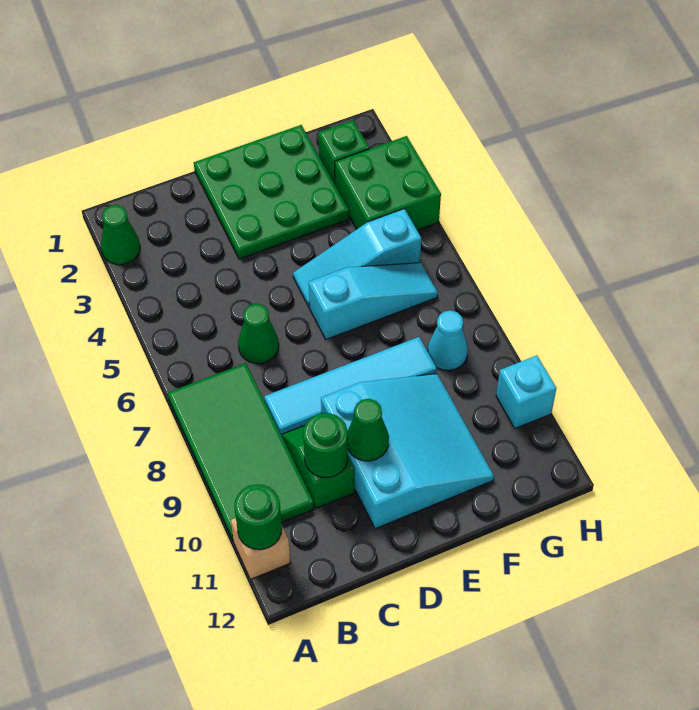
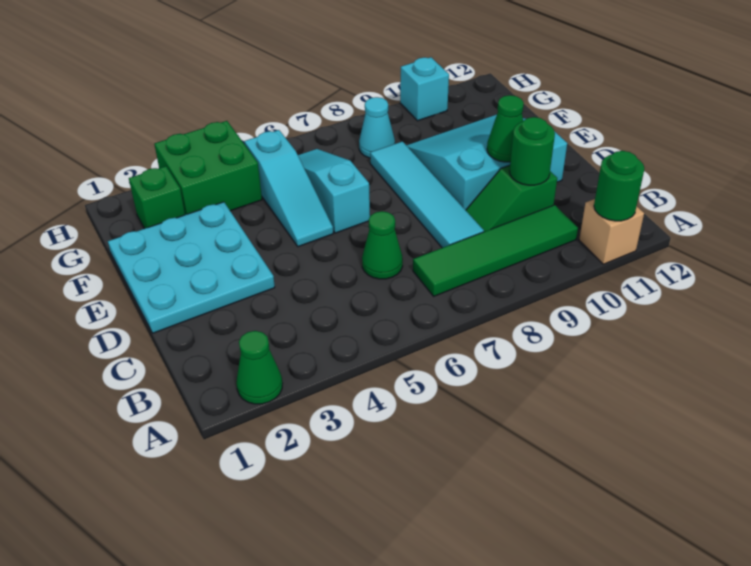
green 2x4 tile [168,363,314,542] -> green 1x4 tile [413,205,578,296]
green 3x3 plate [194,125,349,259] -> cyan 3x3 plate [108,202,275,333]

